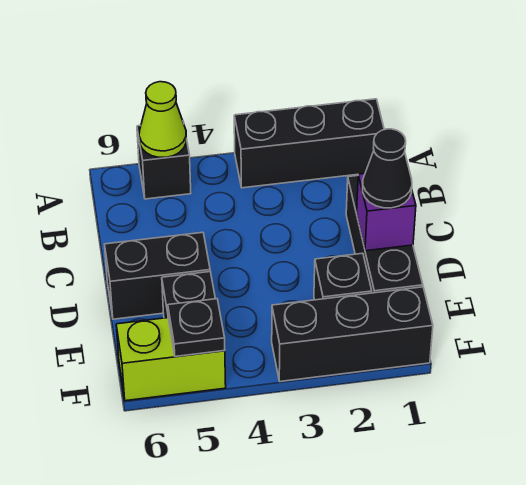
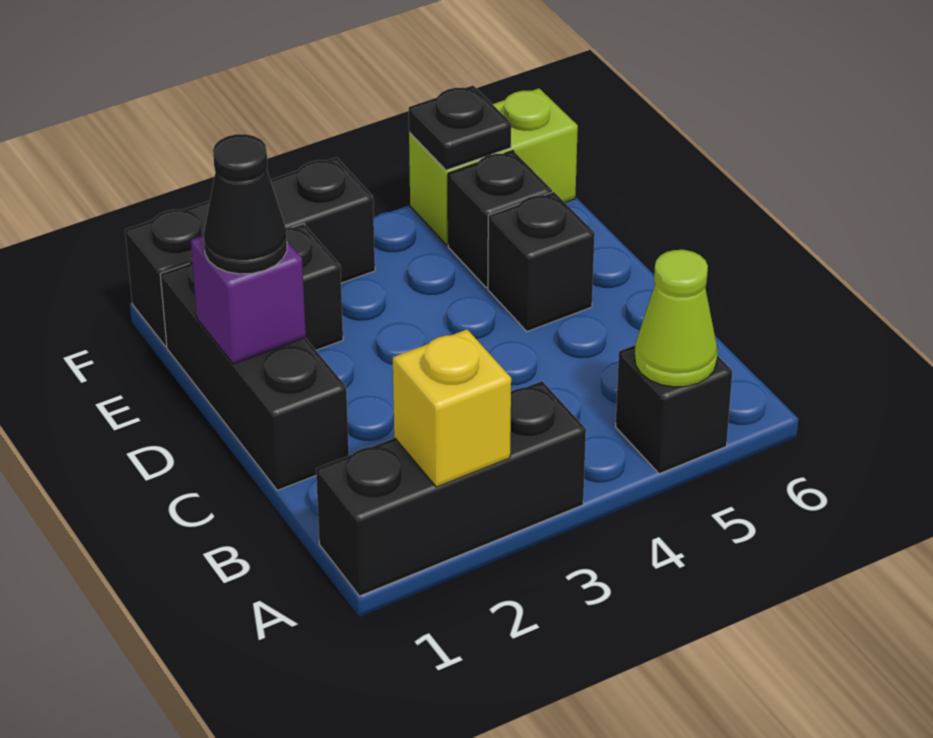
none -> yellow 1x1 brick [393,329,511,487]
black 1x2 brick [105,232,210,319] -> black 1x1 brick [488,192,595,331]

